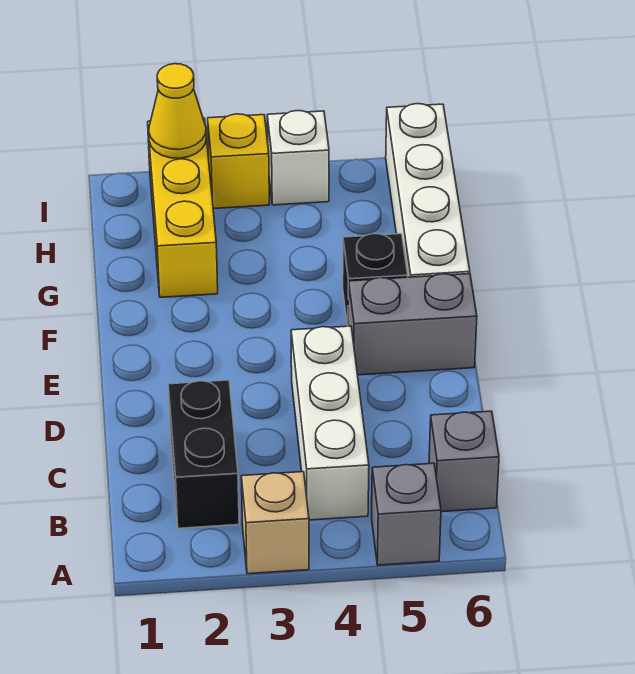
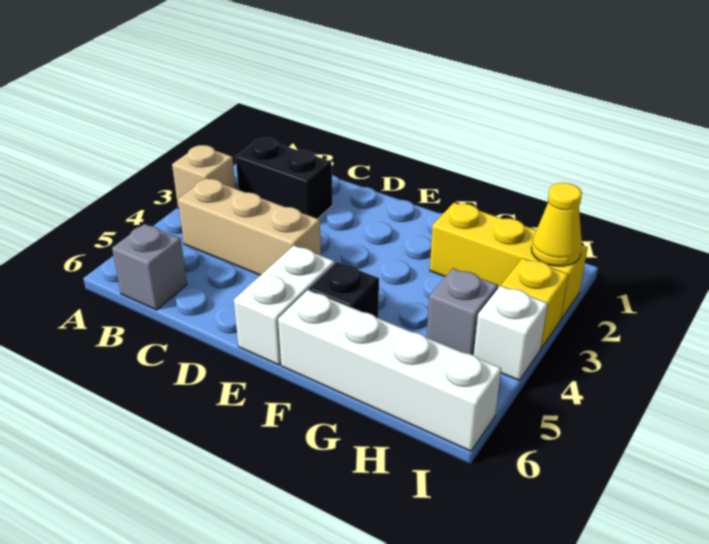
grey 1x1 brick [372,463,441,565] -> grey 1x1 brick moved to [427,268,498,355]
white 1x3 brick [291,326,369,520] -> tan 1x3 brick [178,178,321,275]
grey 1x2 brick [348,274,477,375] -> white 1x2 brick [234,246,335,365]

